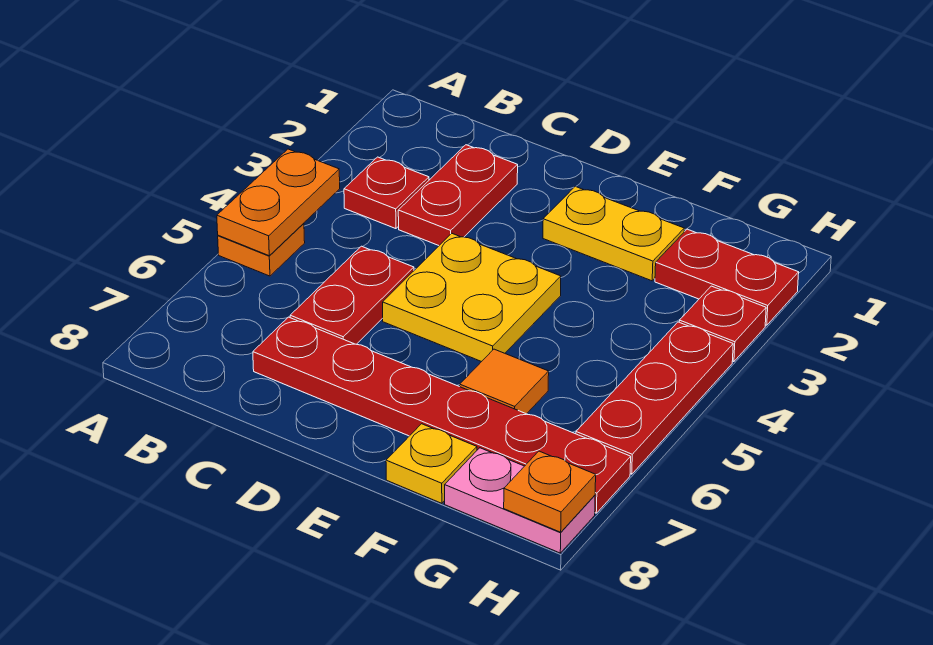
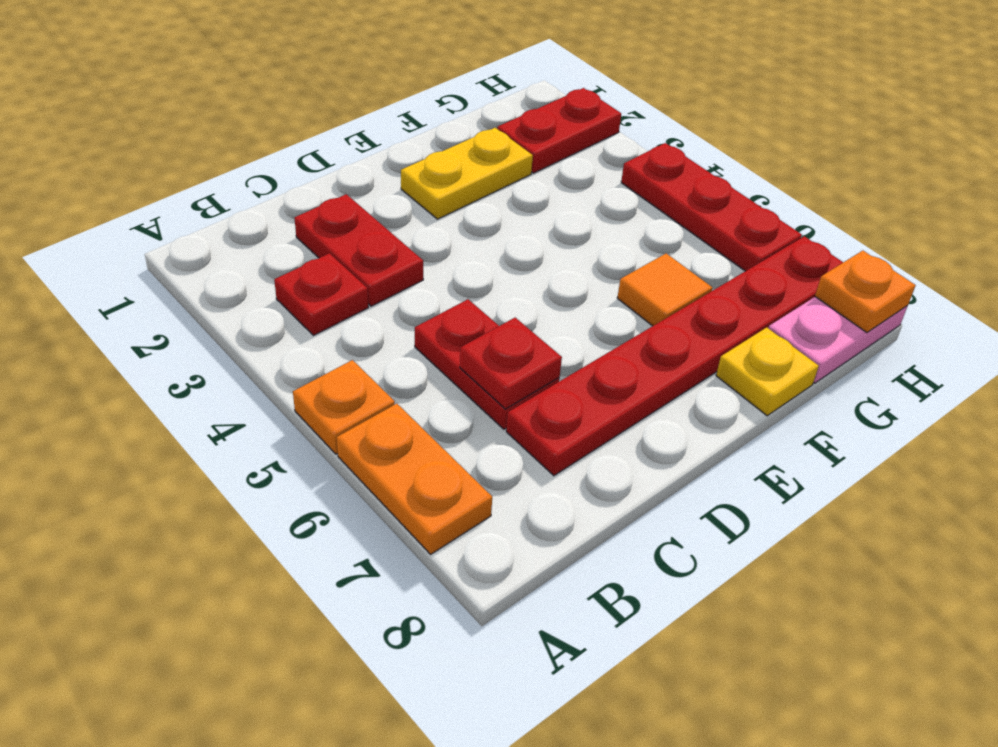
orange 1x2 plate [217,149,340,256] -> orange 1x2 plate moved to [337,404,492,554]
yellow 2x2 plate [383,233,561,362] -> none
red 1x1 plate [679,286,766,362] -> red 1x1 plate moved to [460,318,562,409]

